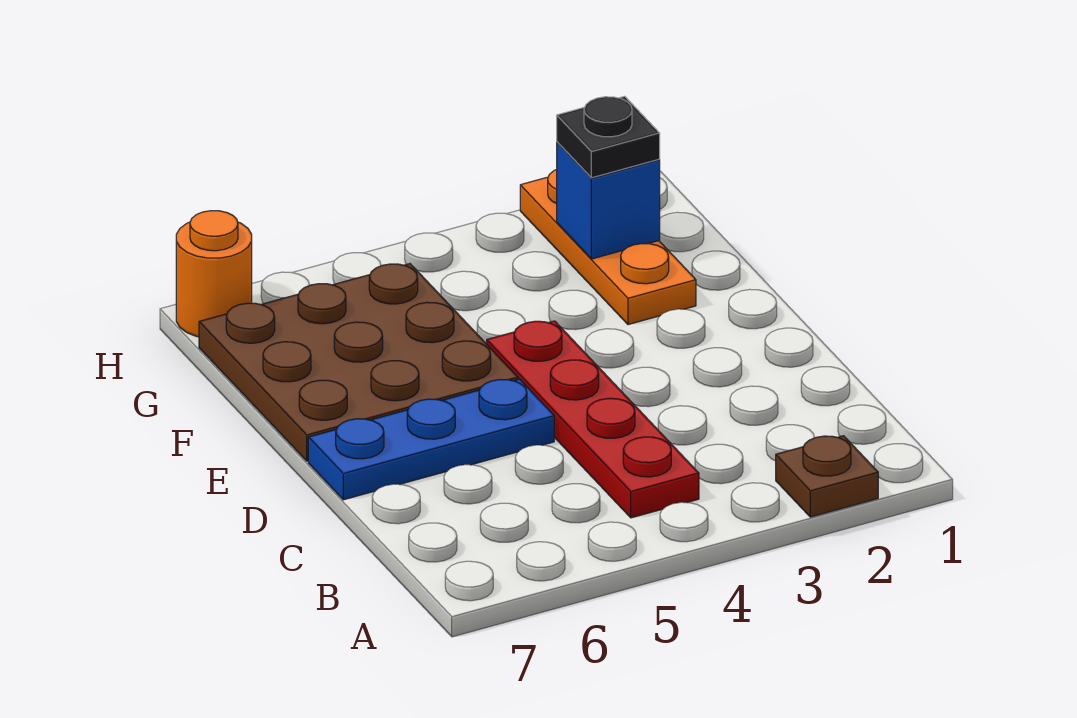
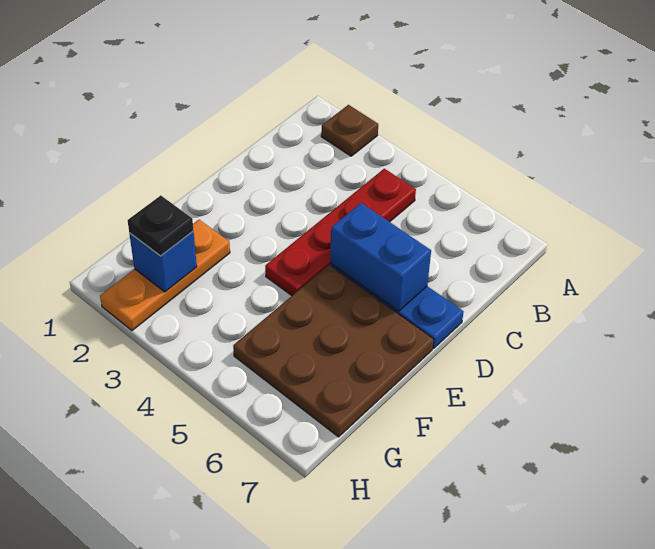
none -> blue 1x2 brick [330,203,431,311]
orange 1x1 round brick [176,211,252,337] -> none

